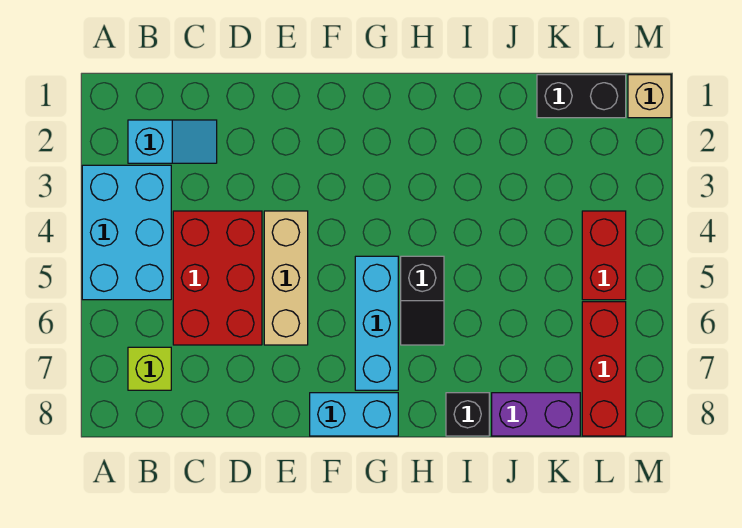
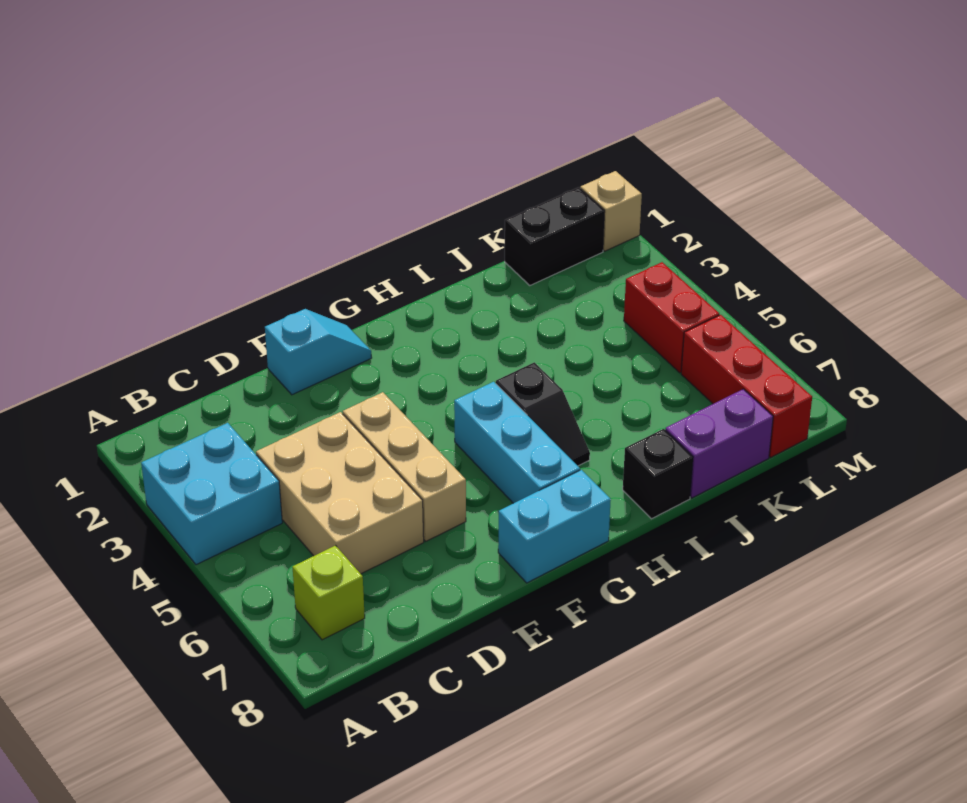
cyan 2x3 brick [82,165,171,300] -> cyan 2x2 brick [141,423,282,565]
cyan 1x2 slope [128,120,217,163] -> cyan 1x2 slope moved to [265,309,372,395]
red 2x3 brick [173,211,262,345] -> tan 2x3 brick [256,412,424,574]

